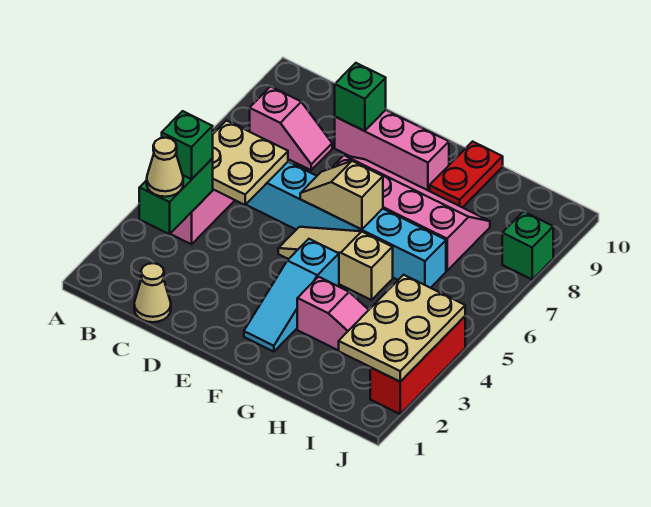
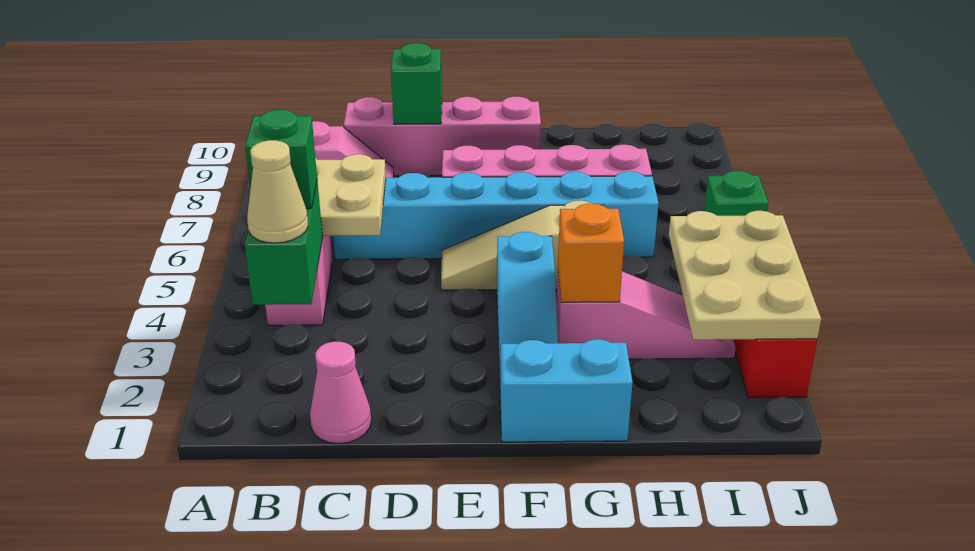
tan 1x1 cone [134,263,171,322] -> pink 1x1 cone [310,342,371,443]
pink 1x3 brick [335,110,449,191] -> pink 1x4 brick [344,97,541,176]
tan 1x2 slope [300,161,383,230] -> none
none -> cyan 1x2 brick [500,339,633,442]
none -> orange 1x1 brick [558,204,624,302]
red 1x2 plate [430,142,503,208] -> none
green 1x1 brick [502,211,553,279] -> green 1x1 brick moved to [704,171,768,216]

